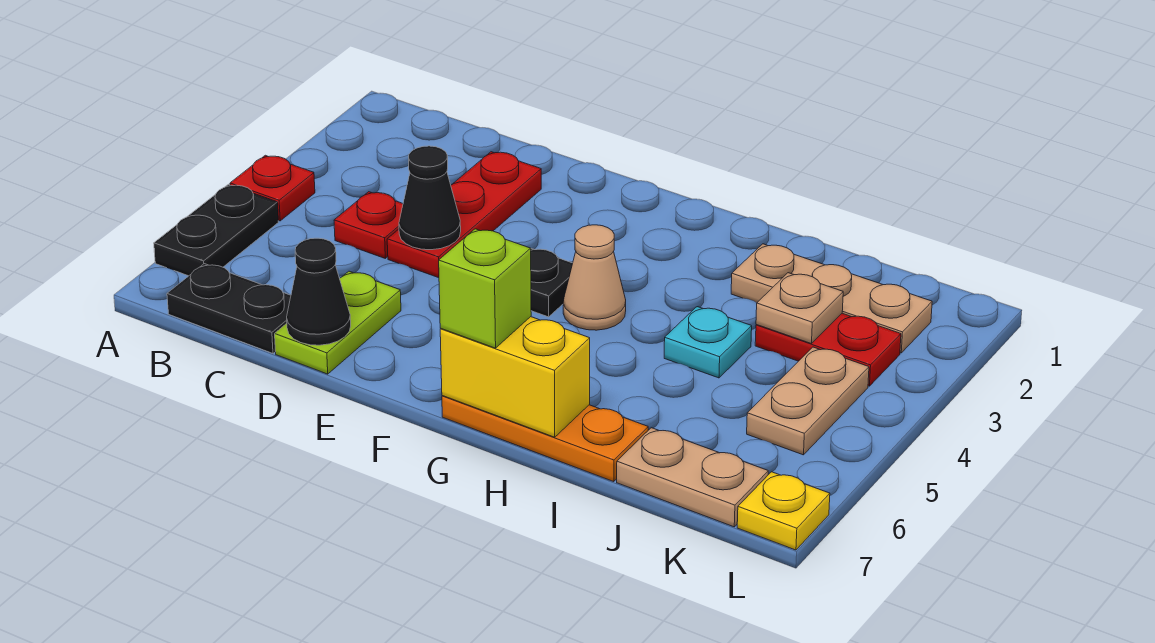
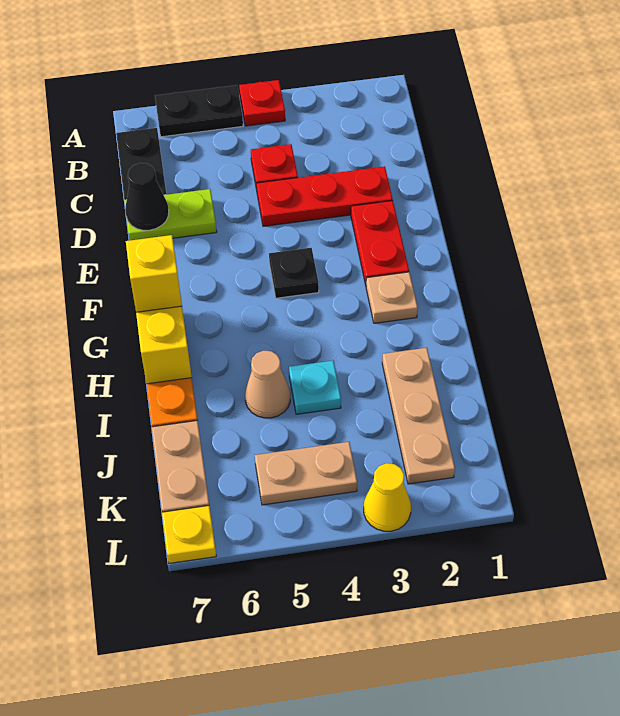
black 1x1 cone [399,146,461,250] -> none
tan 1x1 cone [563,225,626,330] -> tan 1x1 cone moved to [245,351,290,418]
lime 1x1 brick [439,229,531,348] -> yellow 1x1 brick [126,235,182,312]
red 1x2 plate [755,313,901,386] -> red 1x2 plate moved to [351,201,409,285]
tan 1x1 plate [756,273,843,344] -> tan 1x1 plate moved to [366,272,418,323]
none -> yellow 1x1 cone [364,463,411,531]

